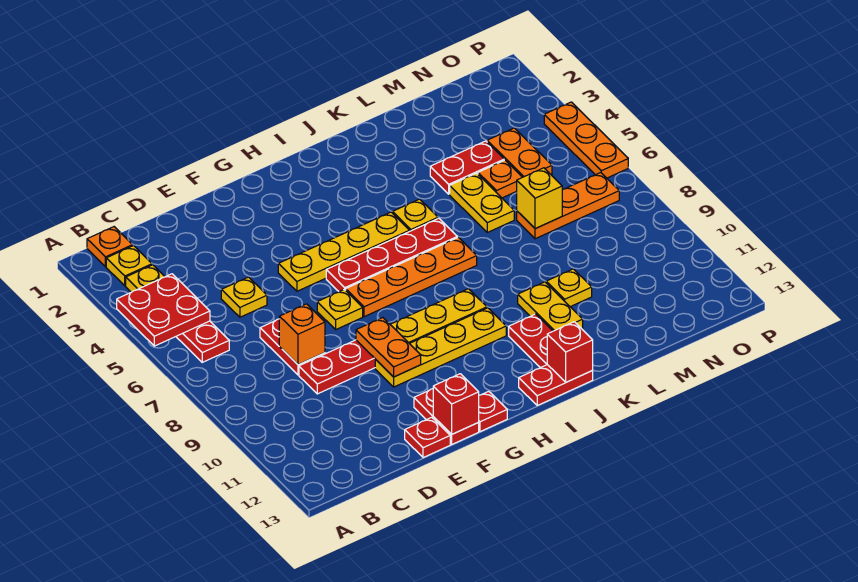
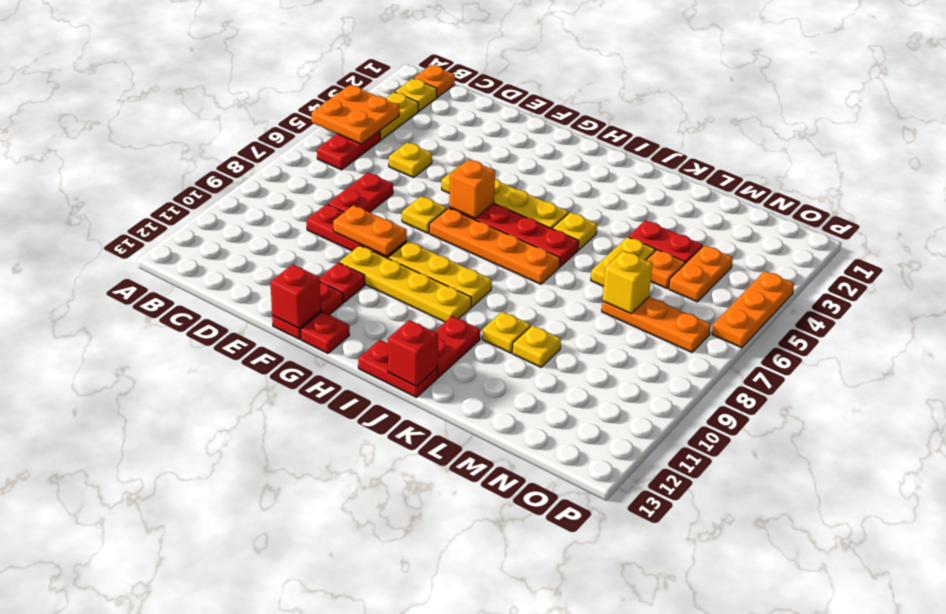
red 2x2 plate [117,274,210,346] -> orange 2x2 plate [312,85,399,144]
orange 1x1 brick [279,304,325,365] -> orange 1x1 brick moved to [449,159,495,218]
red 1x1 plate [405,417,450,458] -> red 1x1 plate moved to [320,263,365,302]
orange 1x2 plate [356,318,421,377] -> orange 1x2 plate turned to [333,205,407,256]
yellow 1x2 plate [518,282,583,331] -> yellow 1x1 plate [482,311,531,353]

